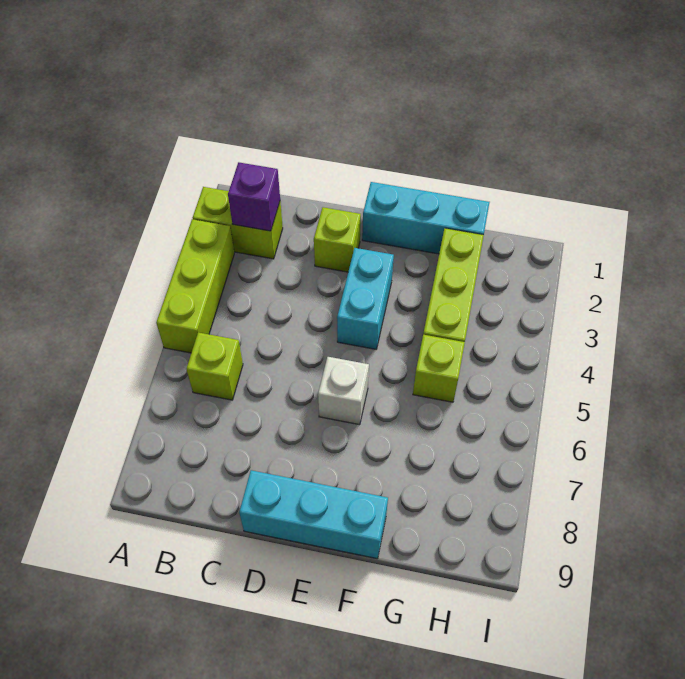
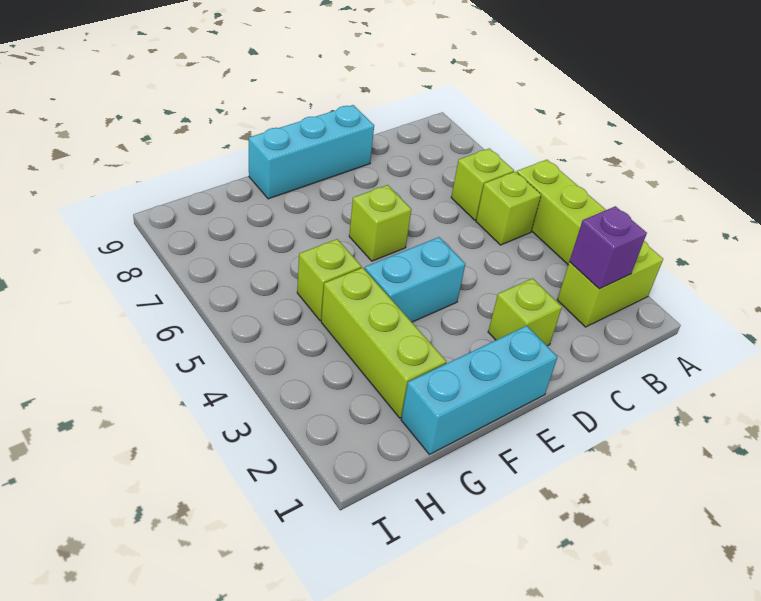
none -> lime 1x1 brick [476,172,541,245]
cyan 1x2 brick [337,248,394,349] -> cyan 1x2 brick turned to [365,237,465,322]
white 1x1 brick [318,357,369,425] -> lime 1x1 brick [349,185,412,261]

